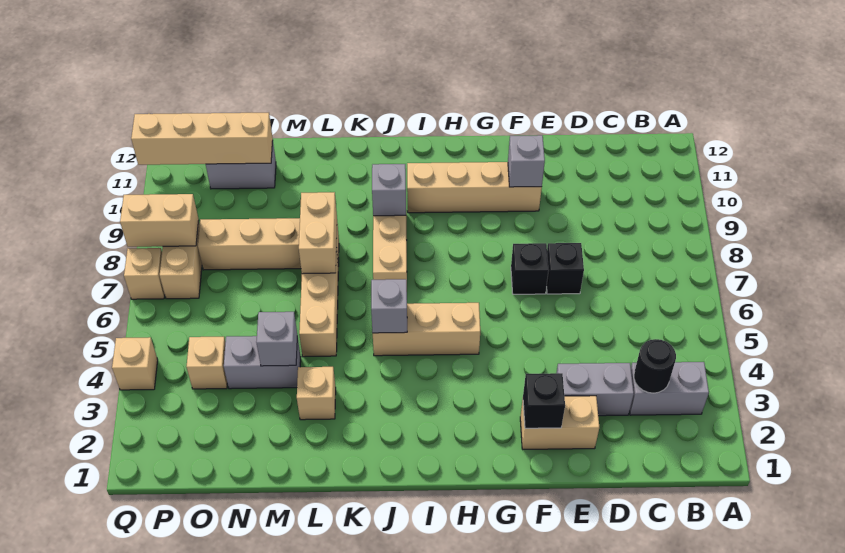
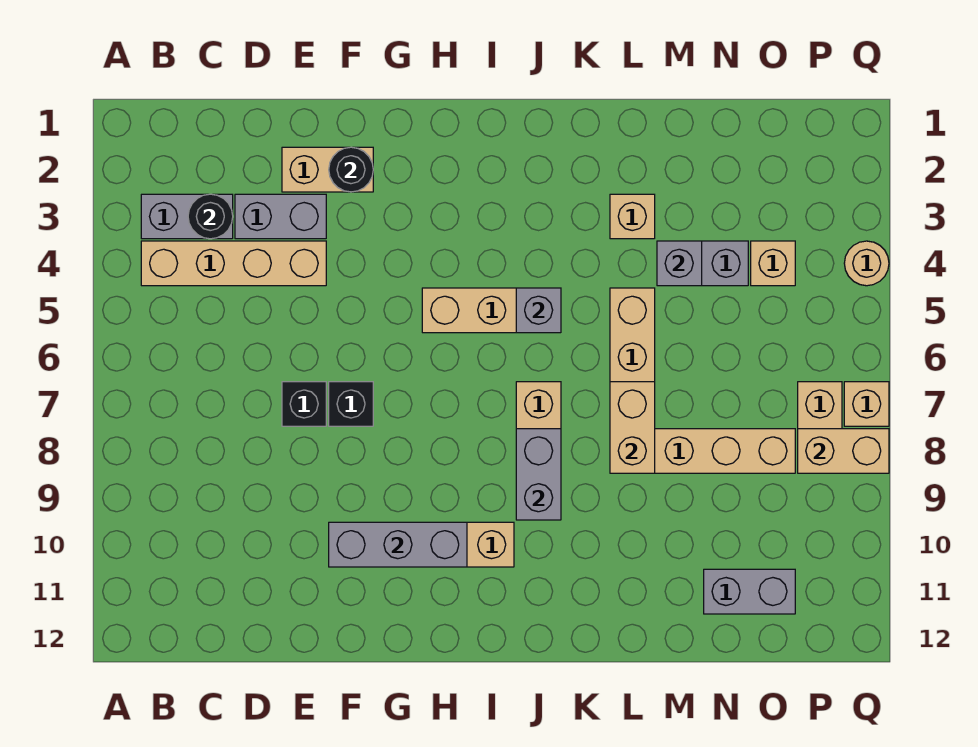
black 1x1 brick [523,373,565,428] -> black 1x1 round brick [329,147,373,192]
grey 1x1 brick [508,135,545,187] -> grey 1x3 brick [329,522,467,567]
grey 1x1 brick [372,164,406,216] -> grey 1x2 brick [516,429,561,520]
tan 1x4 brick [131,113,273,165] -> tan 1x4 brick moved to [141,241,326,286]
tan 1x1 brick [112,337,158,390] -> tan 1x1 round brick [844,241,889,286]

